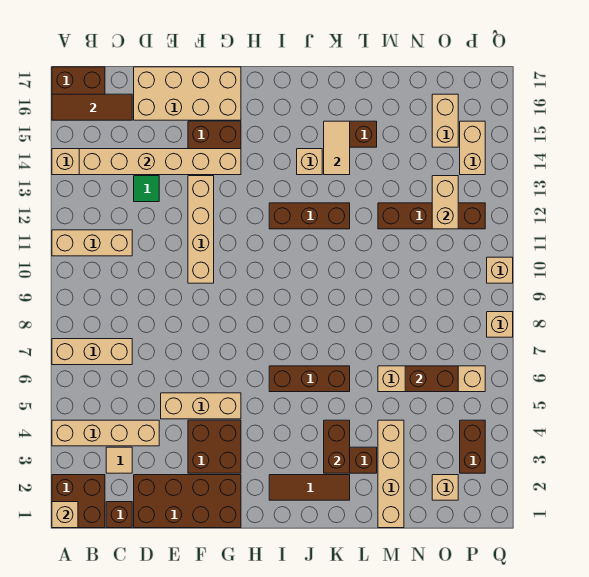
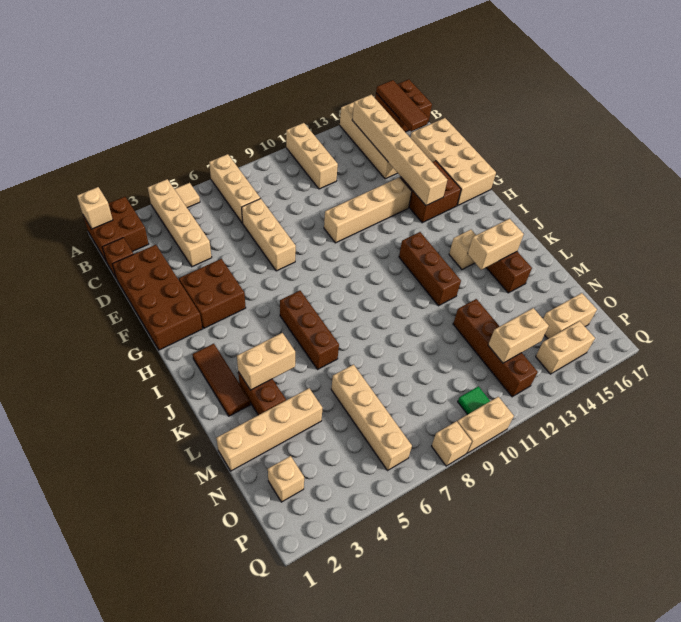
tan 1x1 tile [106,447,132,473] -> tan 1x1 tile moved to [175,183,200,208]
green 1x1 tile [134,176,159,202] -> green 1x1 tile moved to [458,386,490,415]
tan 1x3 brick [161,393,241,419] -> tan 1x3 brick moved to [242,199,296,271]
brown 1x2 brick [324,420,350,473] -> tan 1x2 brick [237,333,295,390]
tan 1x2 tile [324,121,350,175] -> tan 1x2 brick [468,219,524,270]
brown 1x2 brick [405,366,458,392] -> none
brown 1x2 brick [460,420,485,473] -> none
tan 1x1 brick [487,257,513,283] -> tan 1x2 brick [457,397,514,453]

